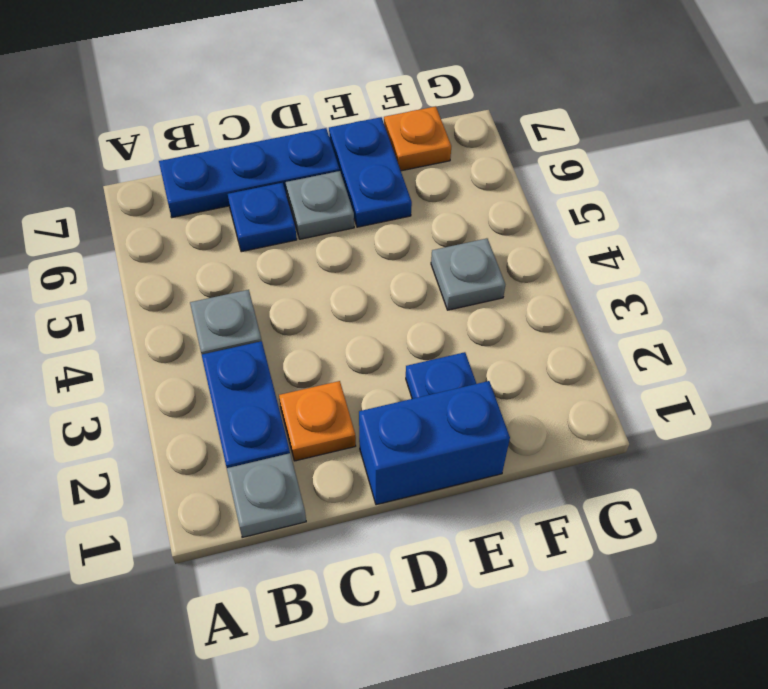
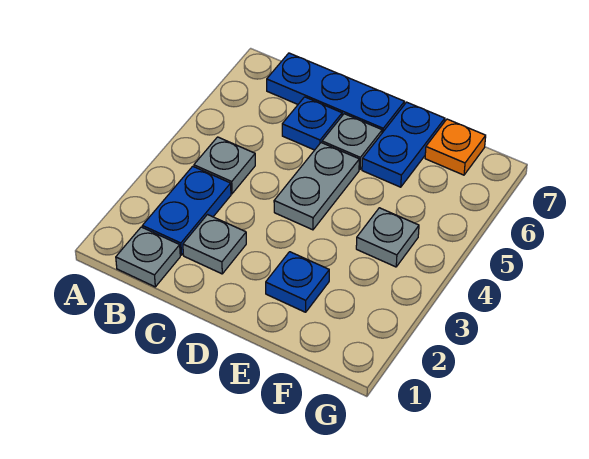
orange 1x1 plate [279,381,356,461] -> grey 1x1 plate [183,215,246,274]
blue 1x2 brick [359,381,510,505] -> none
none -> grey 1x2 plate [274,143,359,230]

